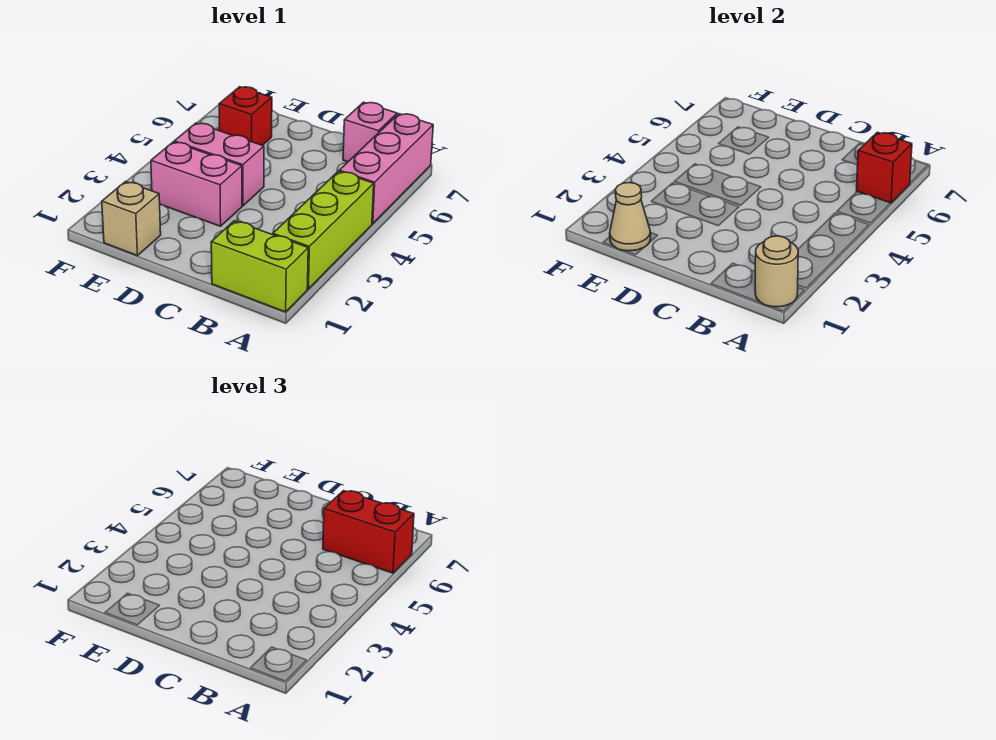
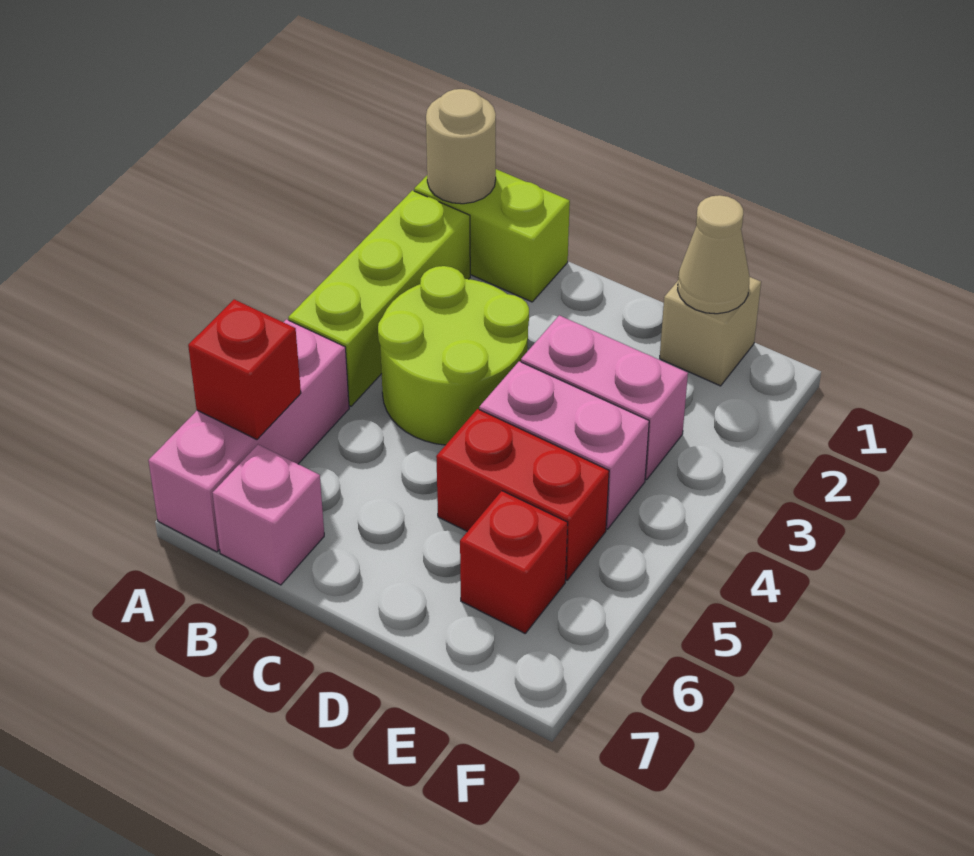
red 1x2 brick [323,491,414,573] -> red 1x2 brick moved to [436,409,609,580]
none -> lime 2x2 round brick [378,266,529,445]

